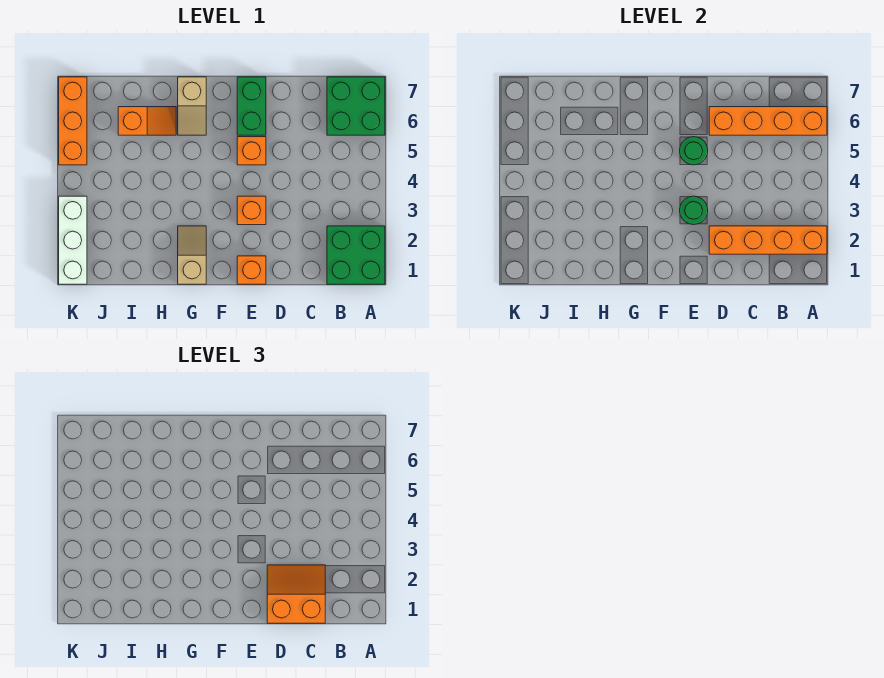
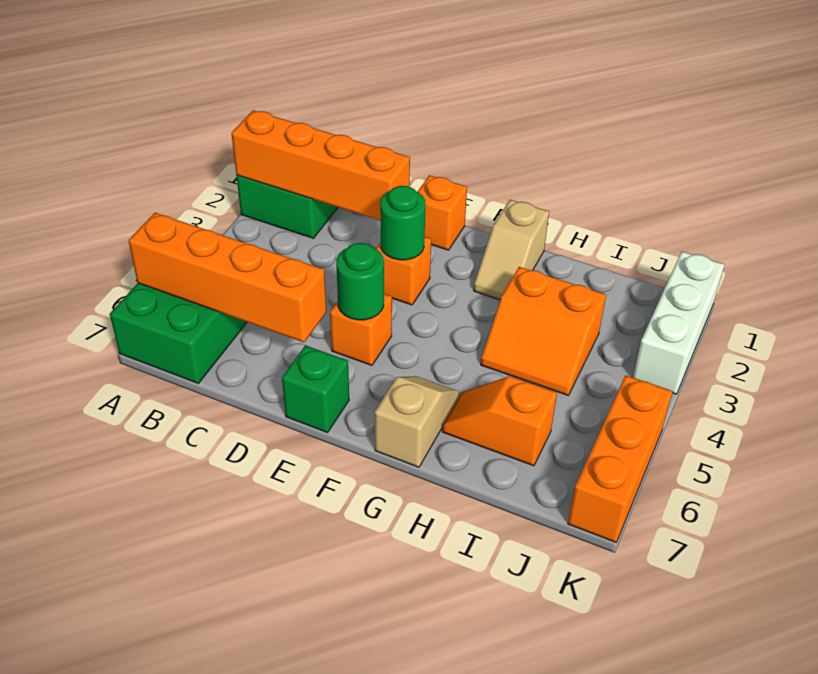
orange 2x2 slope [267,565,325,623] -> orange 2x2 slope moved to [481,267,606,395]
green 1x2 brick [237,77,266,135] -> green 1x1 brick [282,345,349,433]

